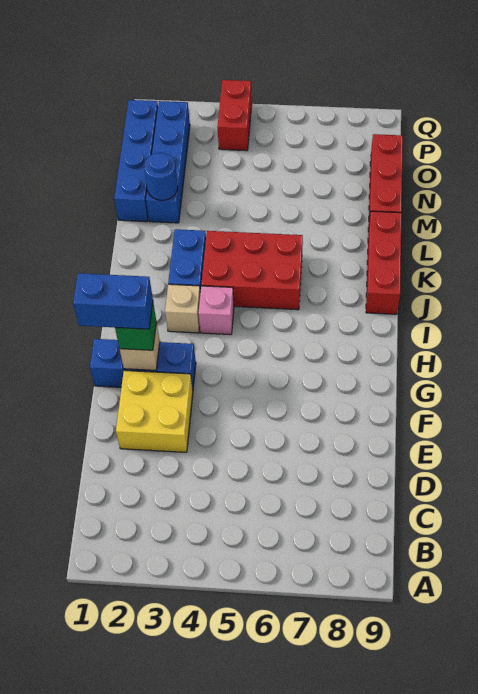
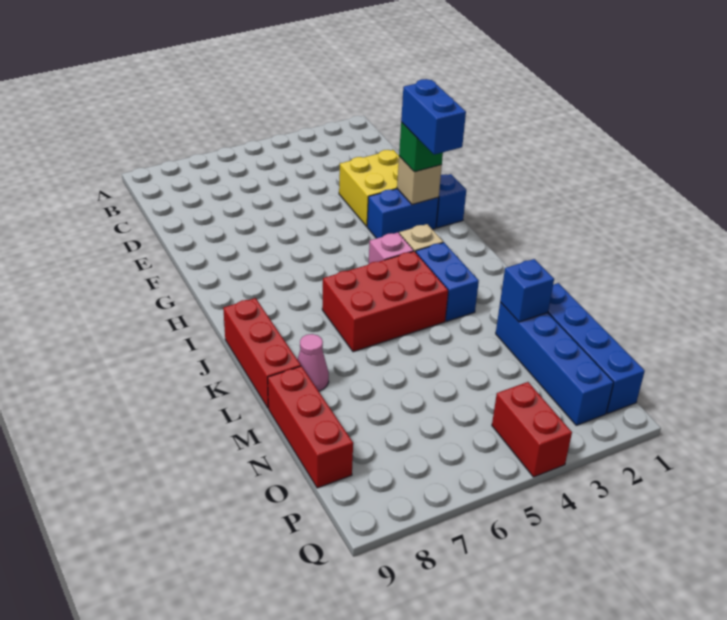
blue 1x2 brick [73,273,153,329] -> blue 1x2 brick turned to [401,79,466,155]
none -> pink 1x1 cone [297,334,329,391]
blue 1x1 round brick [144,153,178,200] -> blue 1x1 brick [500,259,554,322]

